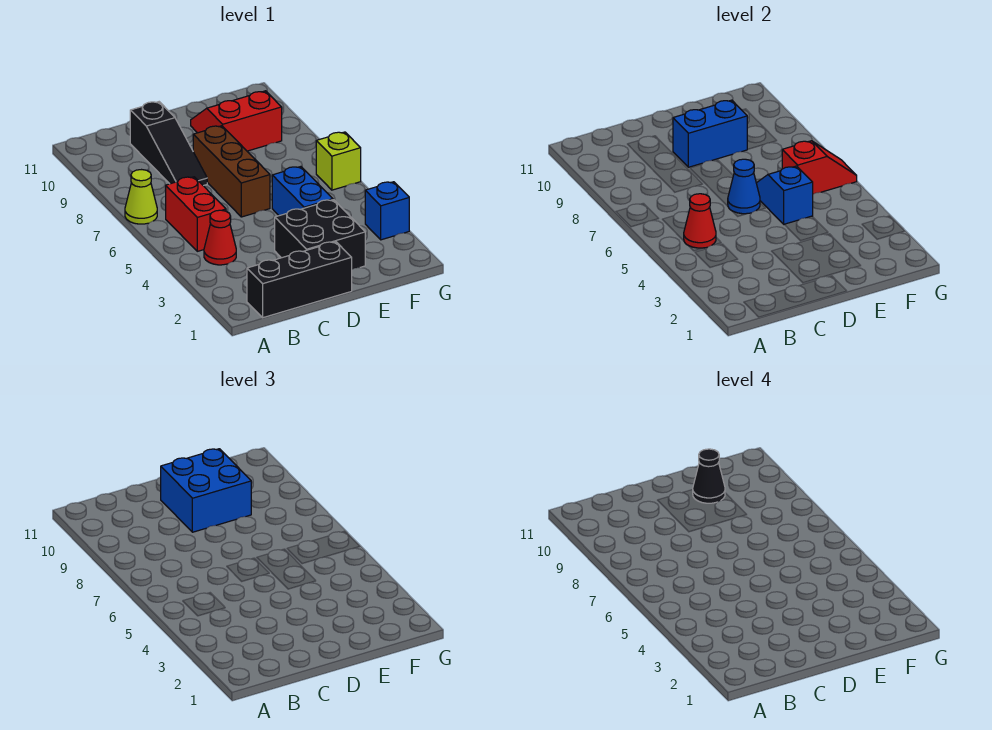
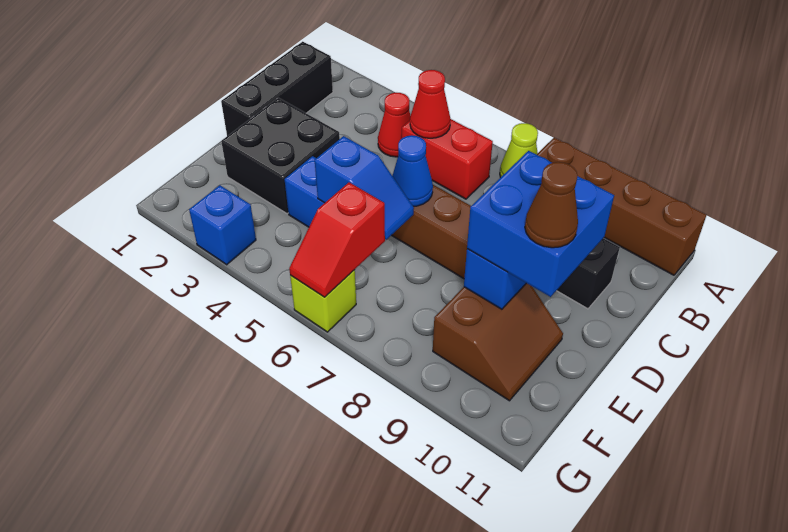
none -> brown 1x4 brick [537,138,706,275]
red 2x2 slope [191,91,282,151] -> brown 2x2 slope [433,283,563,401]
black 1x1 cone [693,449,725,503] -> brown 1x1 cone [525,162,578,248]

